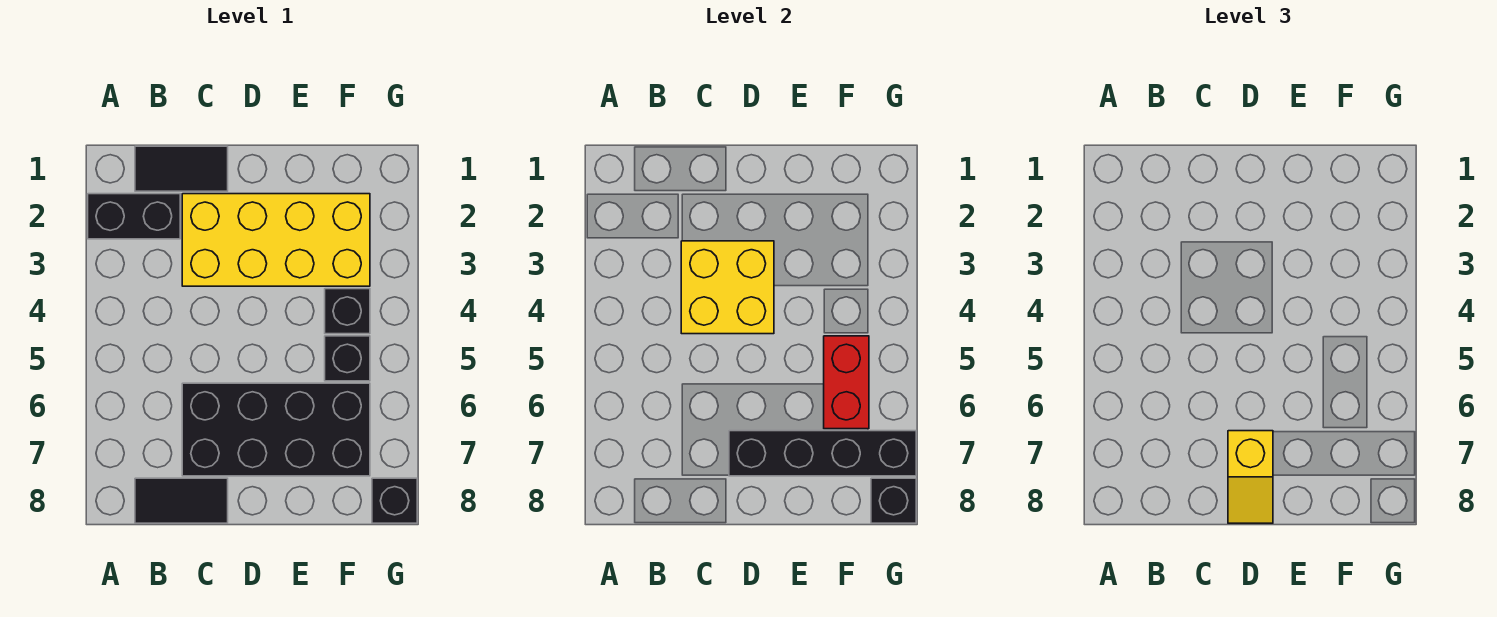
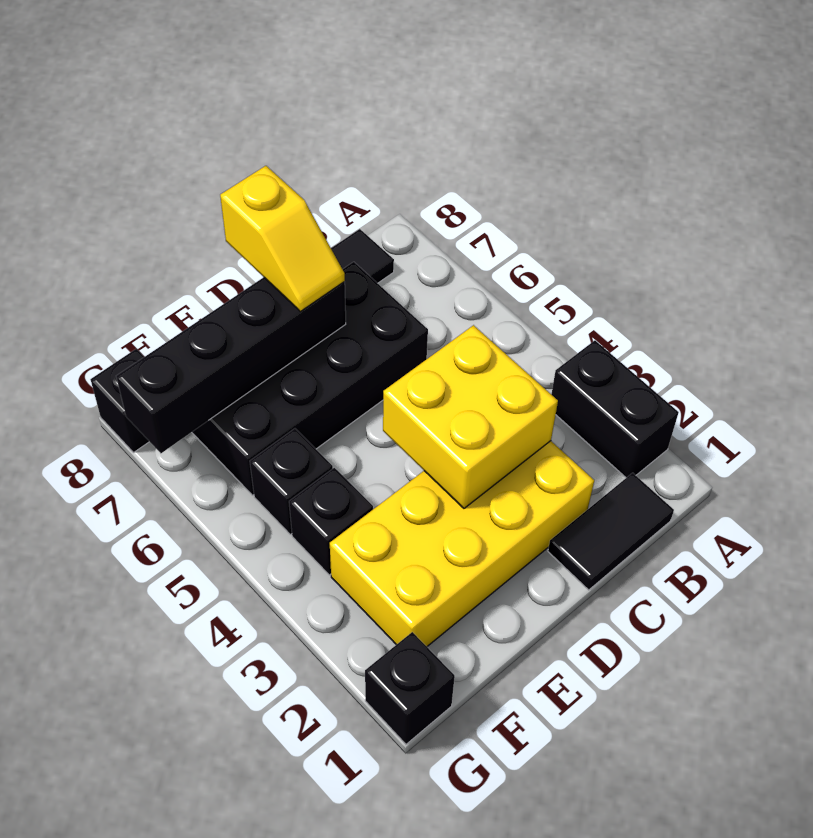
black 1x2 brick [88,194,180,239] -> black 1x2 brick turned to [551,340,679,478]
yellow 1x2 slope [1228,431,1273,523] -> yellow 1x2 slope turned to [220,166,345,311]
red 1x2 brick [824,336,869,429] -> none
black 1x1 brick [871,478,916,523] -> black 1x1 brick moved to [365,632,455,744]

